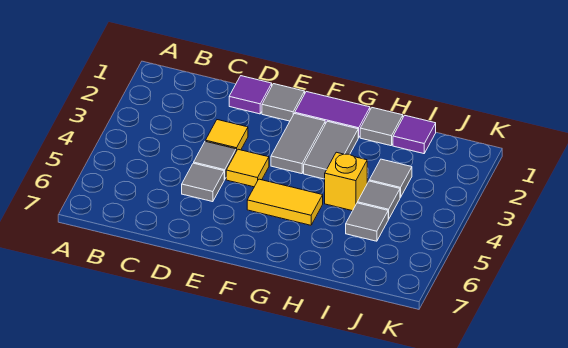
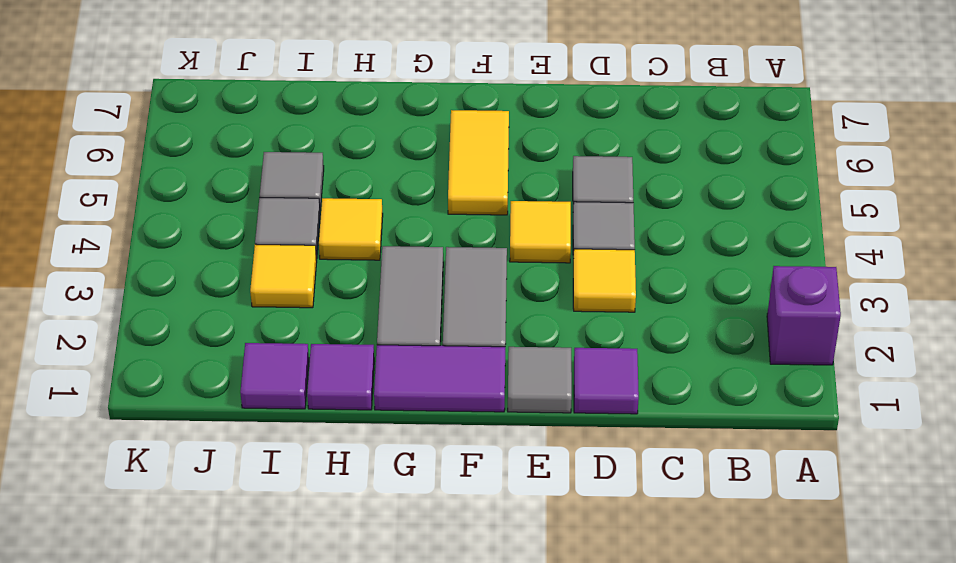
none -> purple 1x1 brick [767,266,841,365]
yellow 1x2 tile [247,179,323,225] -> yellow 1x2 tile turned to [448,110,509,215]
grey 1x1 tile [360,108,403,146] -> purple 1x1 tile [307,344,374,410]
yellow 1x1 brick [325,152,367,211] -> yellow 1x1 tile [319,198,383,260]
grey 1x1 tile [369,159,412,197] -> yellow 1x1 tile [250,244,317,308]

